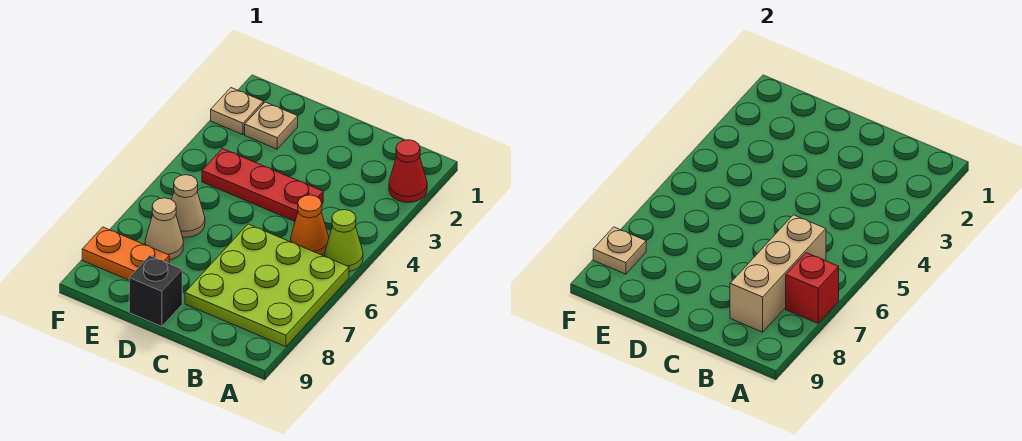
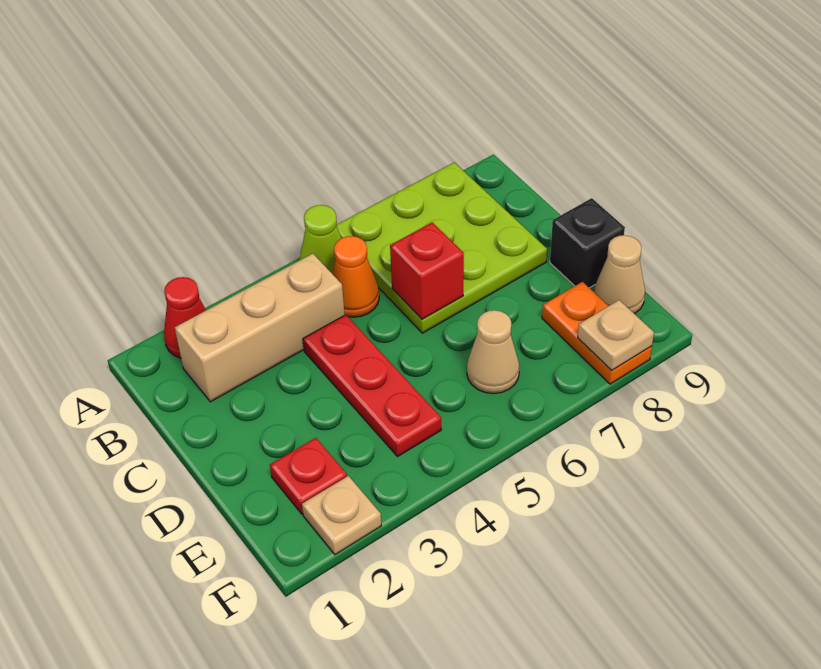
red 1x1 brick [786,253,839,323] -> red 1x1 brick moved to [390,222,464,319]
tan 1x3 brick [730,215,826,332] -> tan 1x3 brick moved to [175,254,345,402]
tan 1x1 plate [245,102,298,149] -> red 1x1 plate [270,438,347,514]
tan 1x1 cone [145,198,183,260] -> tan 1x1 cone moved to [594,235,645,314]

